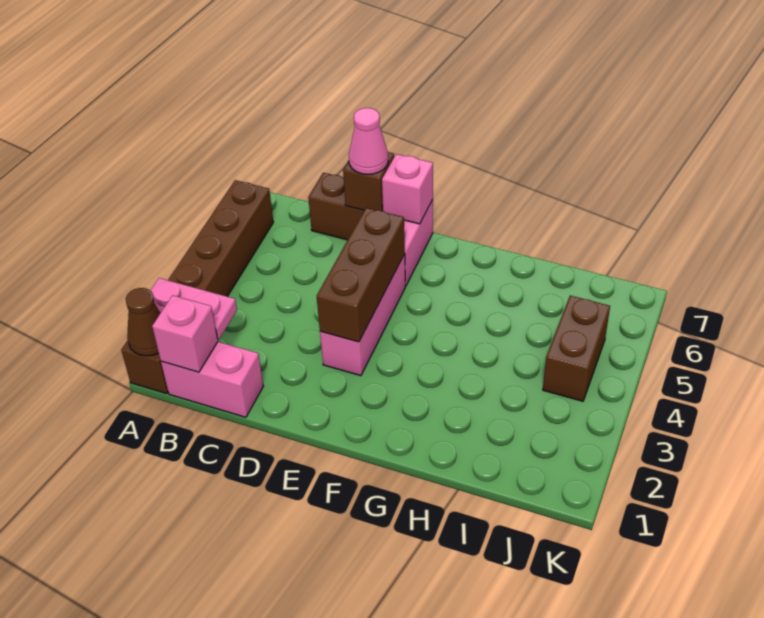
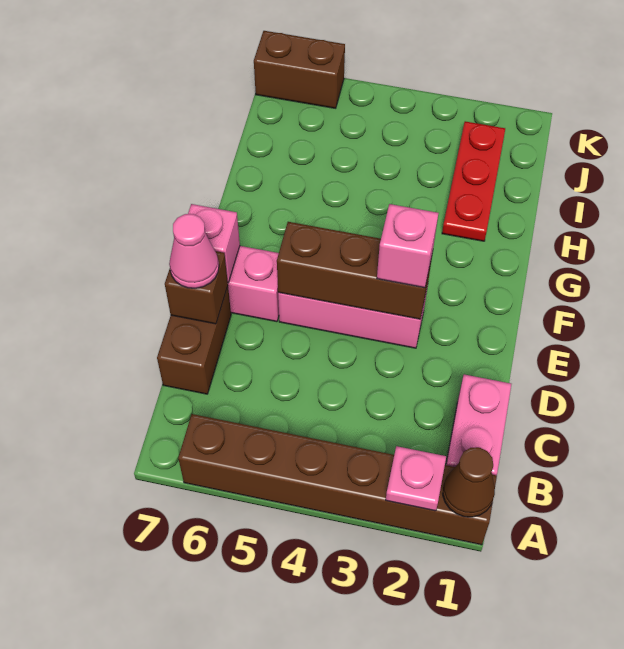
pink 1x2 plate [150,278,237,340] -> pink 1x1 plate [386,446,446,511]
pink 1x1 brick [152,295,218,372] -> pink 1x1 brick moved to [377,204,439,288]
none -> red 1x3 plate [442,121,505,241]
brown 1x2 brick [543,296,610,401] -> brown 1x2 brick moved to [254,31,345,108]

